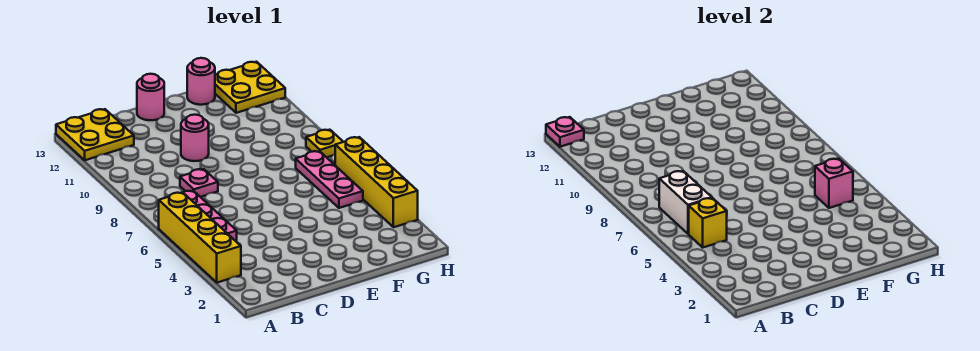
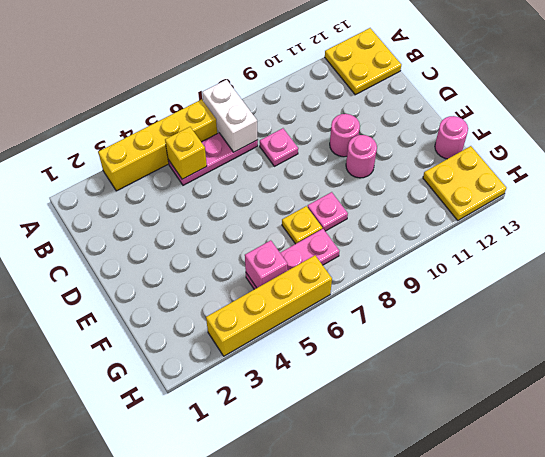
pink 1x1 plate [546,117,584,147] -> pink 1x1 plate moved to [308,192,348,231]
white 1x2 brick [659,171,712,234] -> white 1x2 brick turned to [202,80,258,152]
pink 1x1 round brick [137,74,164,120] -> pink 1x1 round brick moved to [346,135,377,178]
yellow 1x1 plate [306,130,343,157] -> yellow 1x1 plate moved to [282,206,322,244]

